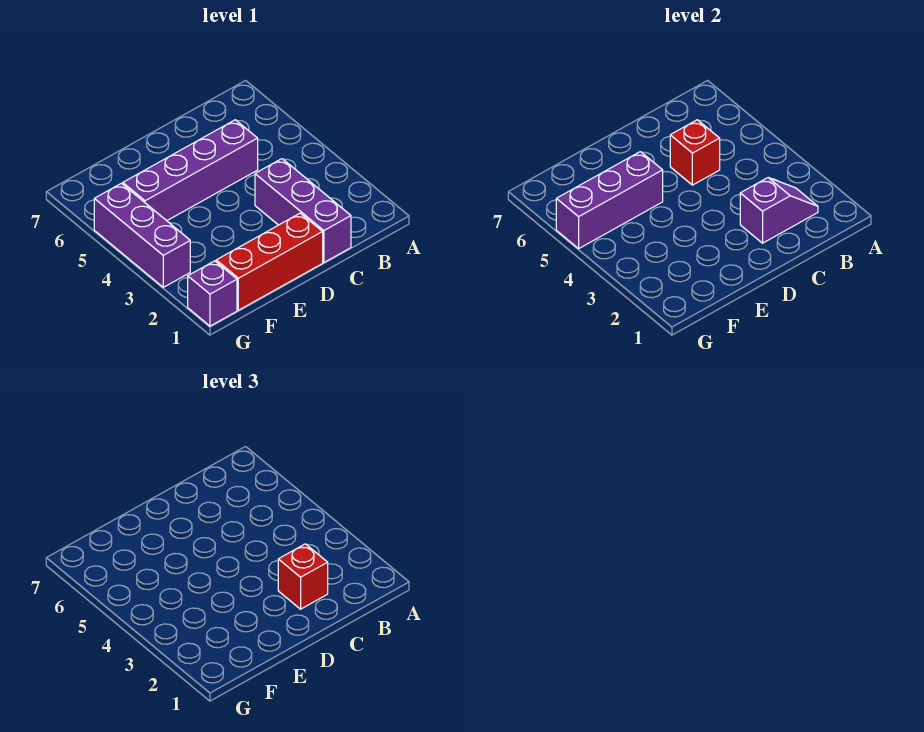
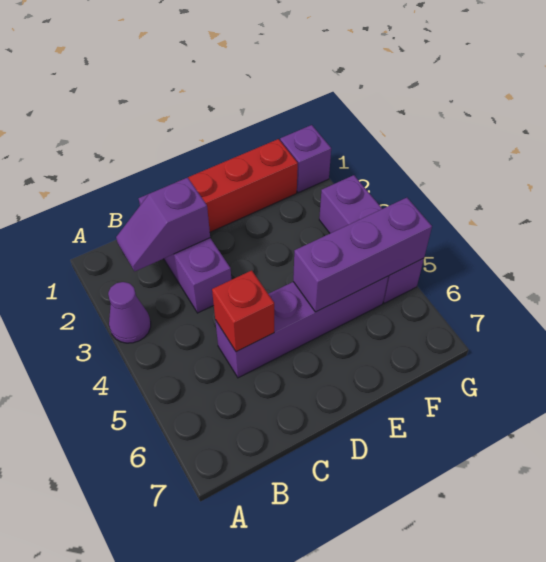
none -> purple 1x1 cone [108,282,151,343]
red 1x1 brick [278,544,328,609] -> none

